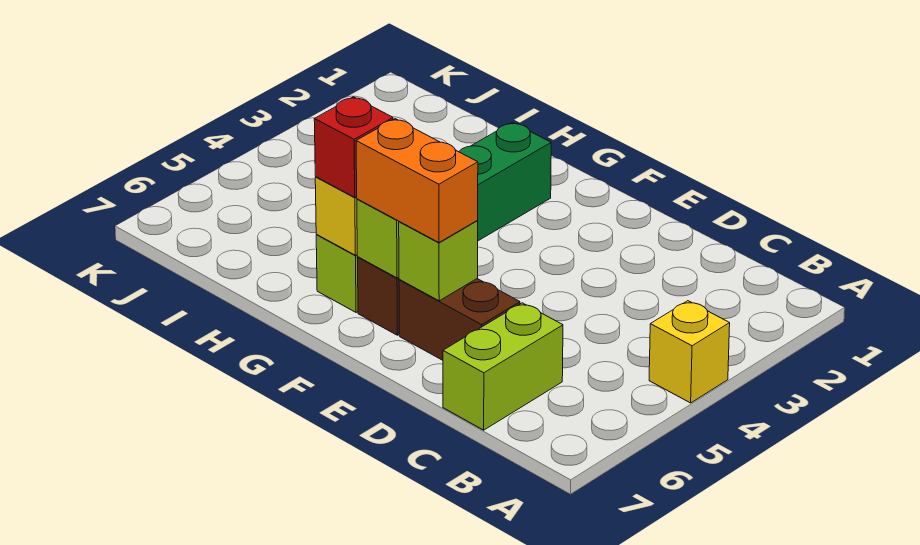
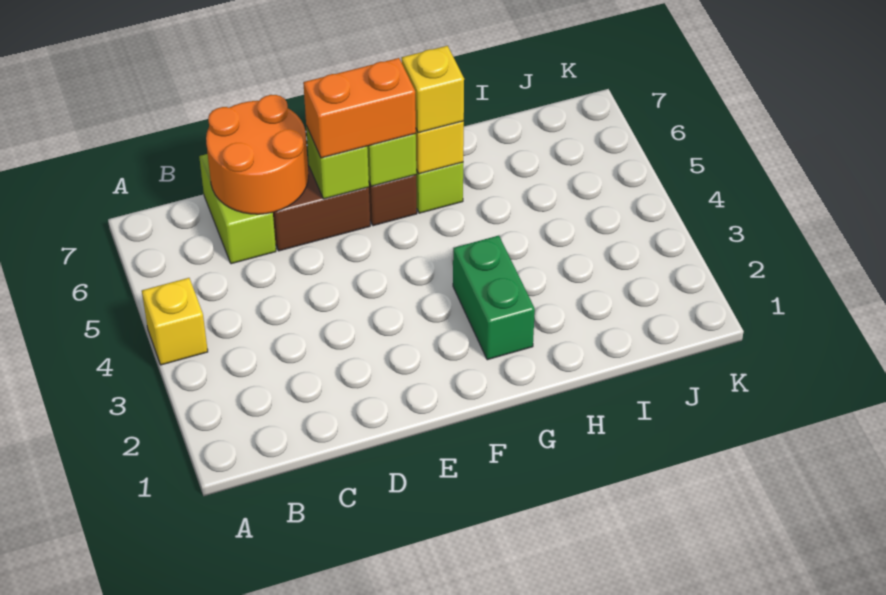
none -> orange 2x2 round brick [206,95,308,214]
red 1x1 brick [314,97,393,197] -> yellow 1x1 brick [402,46,464,133]

